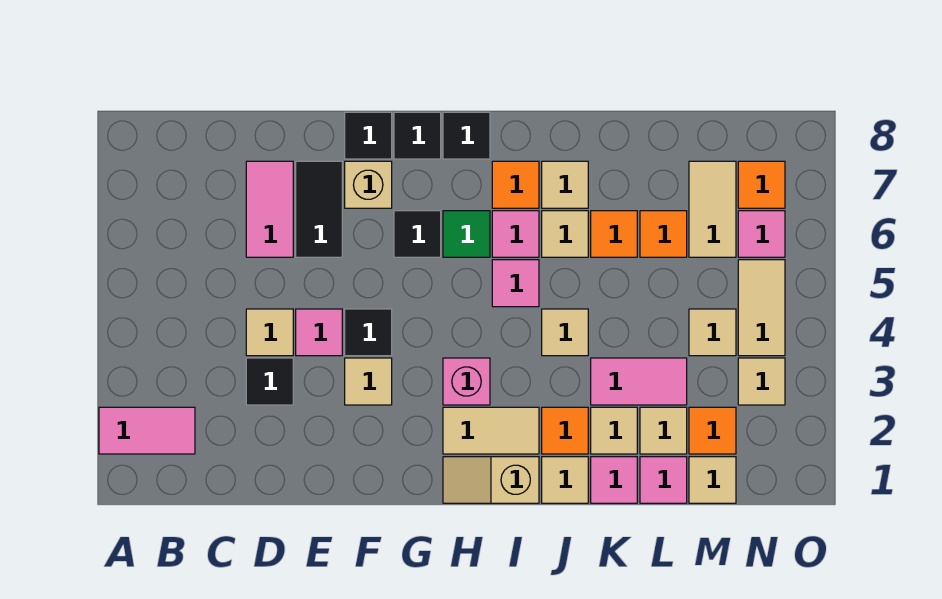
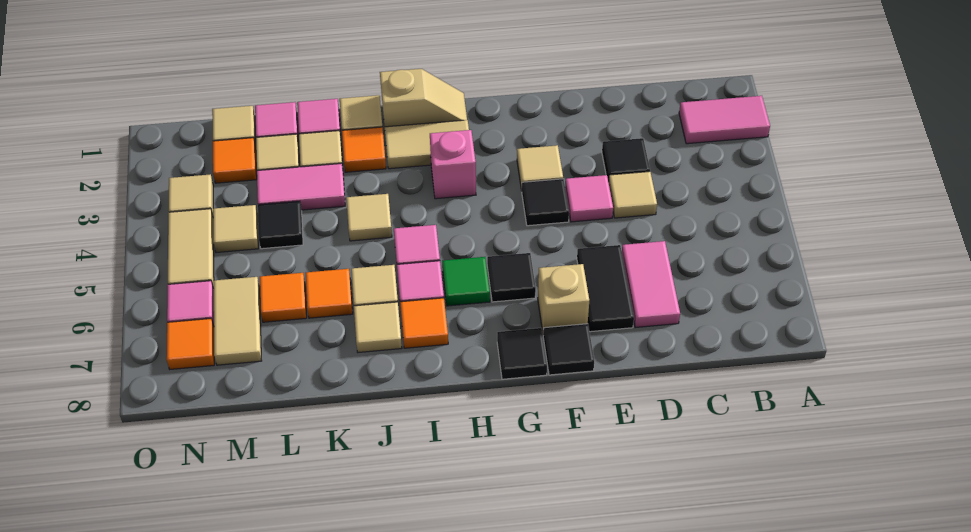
black 1x1 tile [443,112,490,159] -> black 1x1 tile moved to [258,201,303,249]

